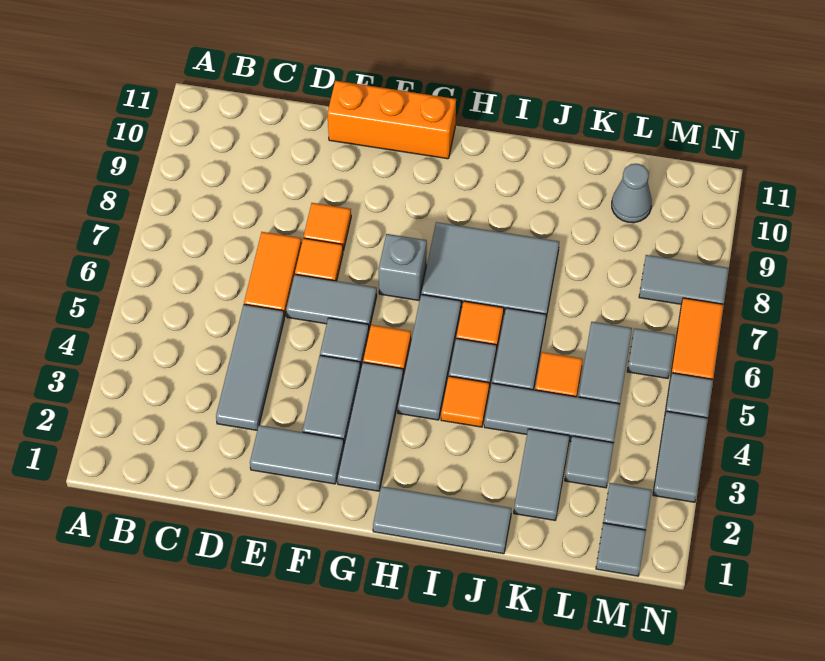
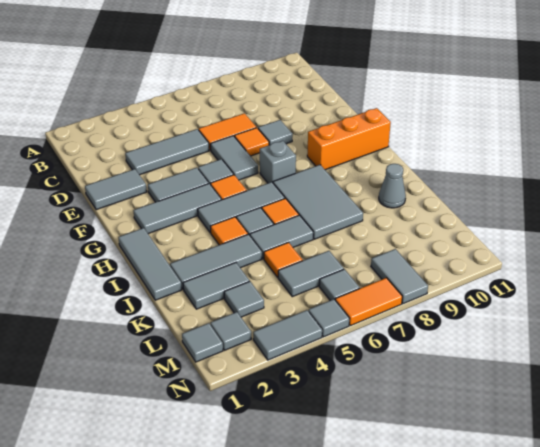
grey 1x2 tile [250,425,344,484] -> grey 1x2 tile turned to [85,169,147,210]
orange 1x1 tile [304,203,351,251] -> grey 1x1 tile [258,120,293,145]
orange 1x3 brick [327,81,456,159] -> orange 1x3 brick turned to [307,108,391,170]
grey 1x3 tile [484,383,620,443] -> grey 1x3 tile turned to [170,234,262,290]
grey 1x1 cone [612,164,652,223] -> grey 1x1 cone moved to [379,164,406,208]

